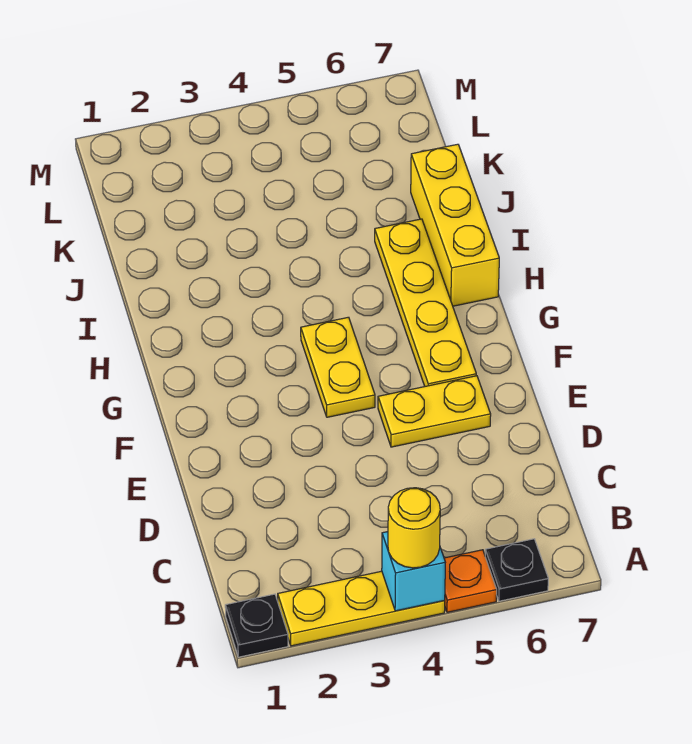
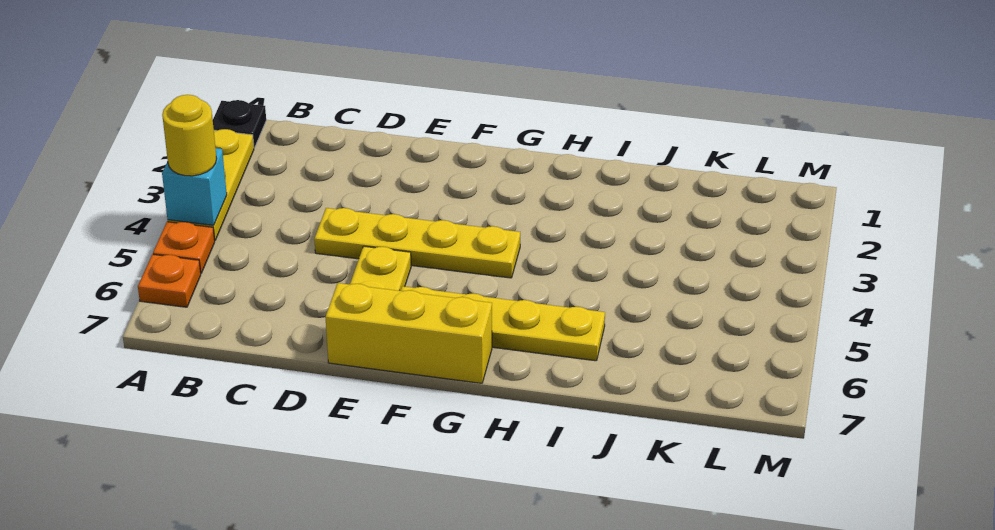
black 1x1 plate [485,539,548,601] -> orange 1x1 plate [138,254,201,307]
yellow 1x2 plate [301,317,375,417] -> yellow 1x4 plate [314,208,520,278]
yellow 1x3 brick [411,144,499,306] -> yellow 1x3 brick moved to [325,283,492,383]

